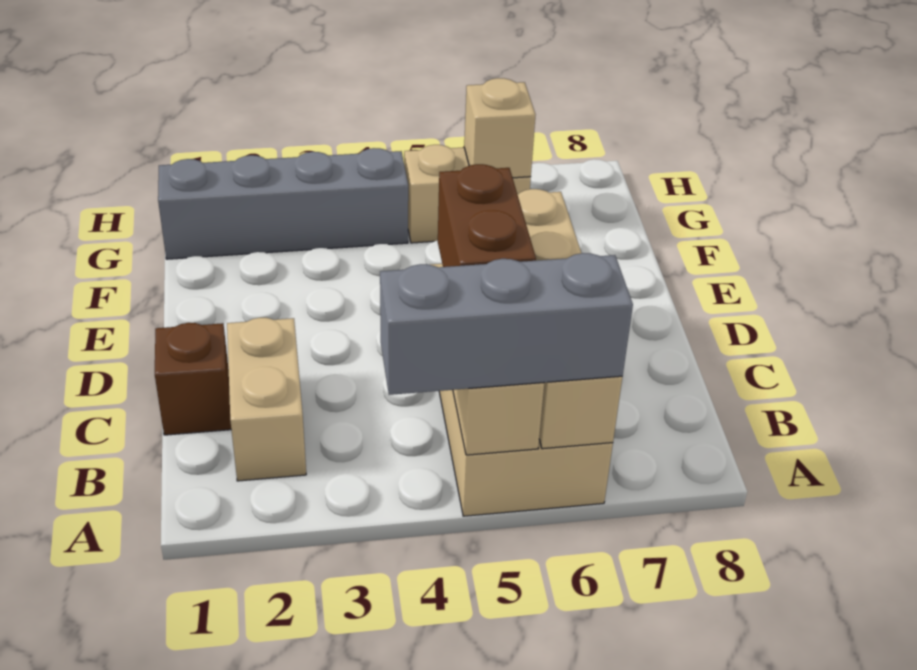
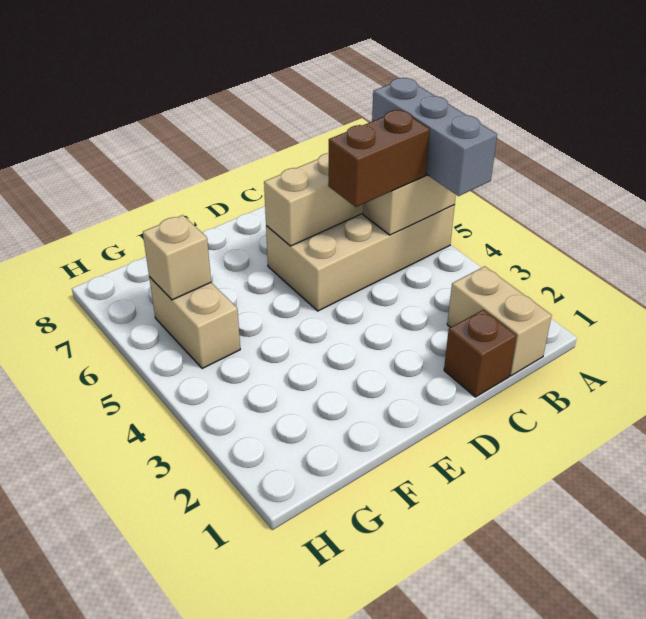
tan 1x2 brick [227,318,306,481] -> tan 1x2 brick turned to [447,266,552,376]
grey 1x4 brick [158,148,408,259] -> none

